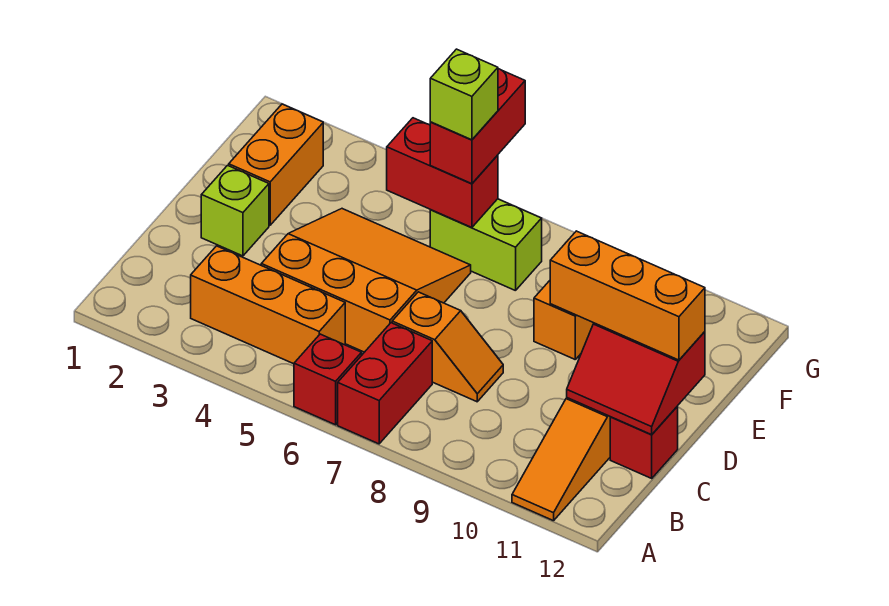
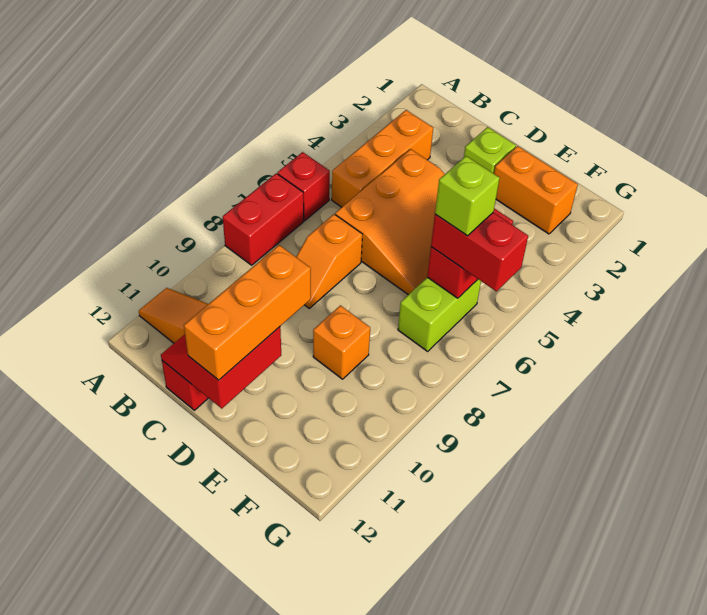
red 1x2 brick [338,323,432,444] -> red 1x2 brick turned to [223,173,304,265]

